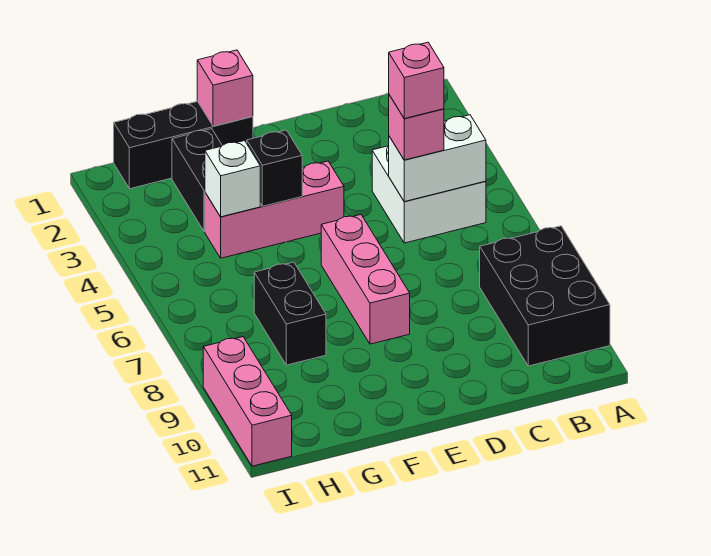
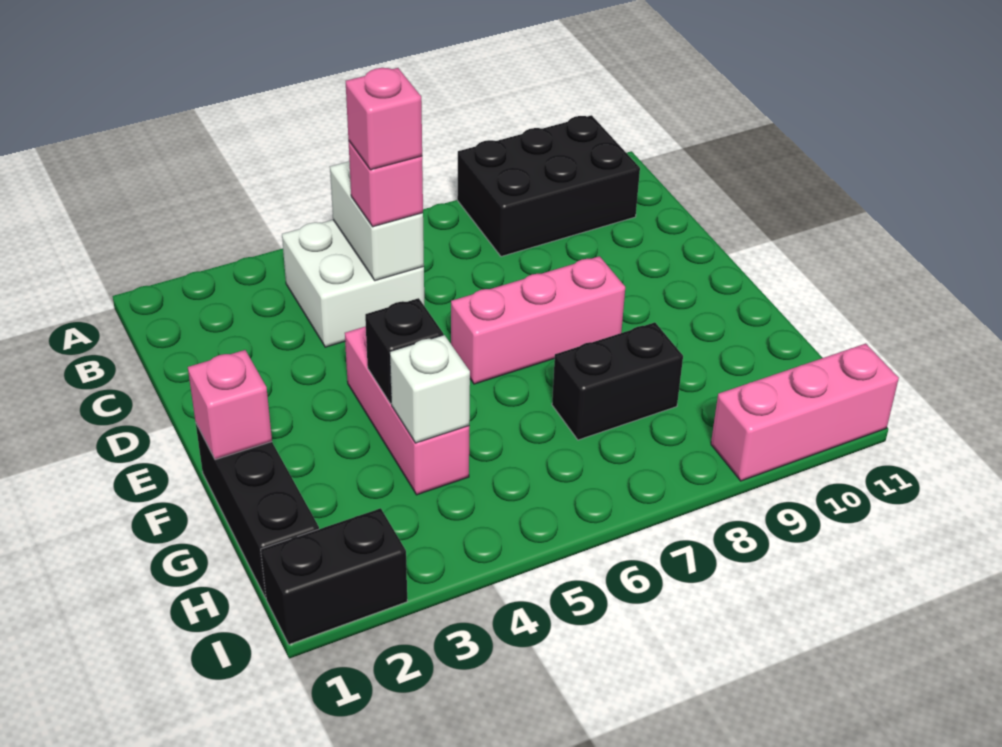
black 1x2 brick [172,129,222,232] -> black 1x2 brick moved to [261,508,407,644]

